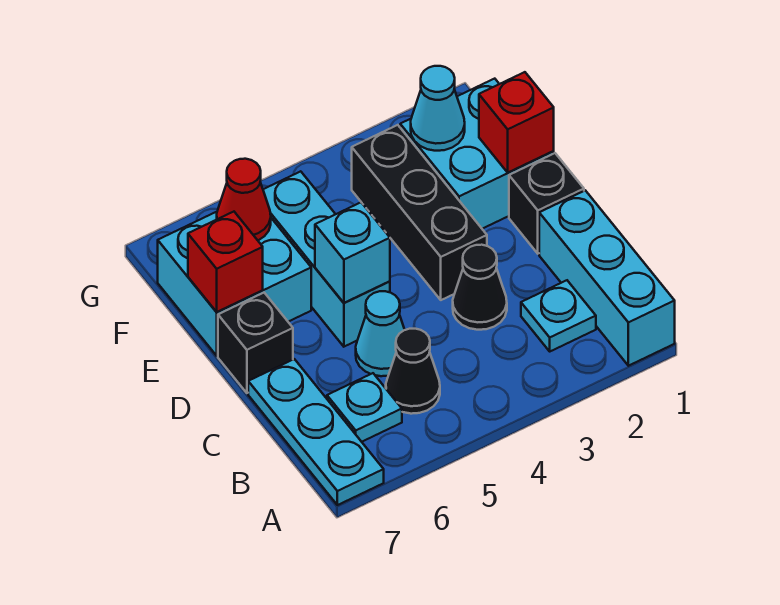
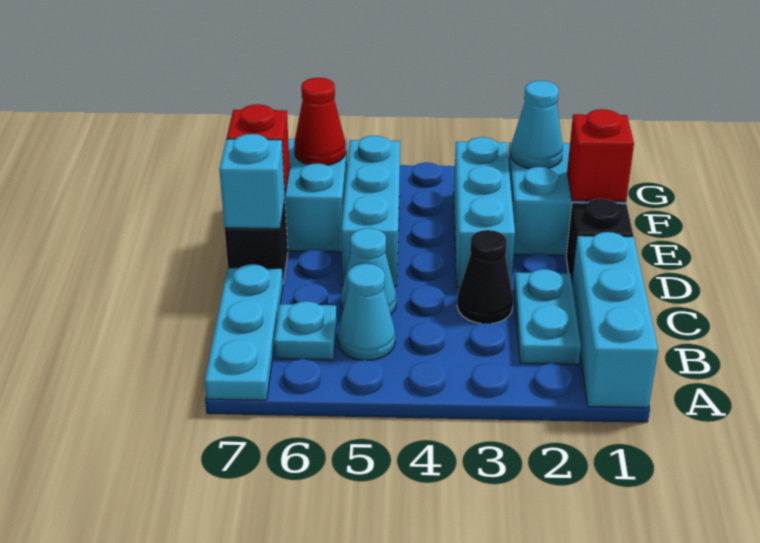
cyan 1x1 plate [521,280,596,351] -> cyan 1x2 plate [514,269,581,364]
black 1x1 cone [386,329,440,414] -> cyan 1x1 cone [338,264,395,360]
black 1x3 brick [352,125,487,300] -> cyan 1x3 brick [454,137,515,288]
cyan 1x1 brick [315,202,390,303] -> cyan 1x1 brick moved to [219,134,285,229]

